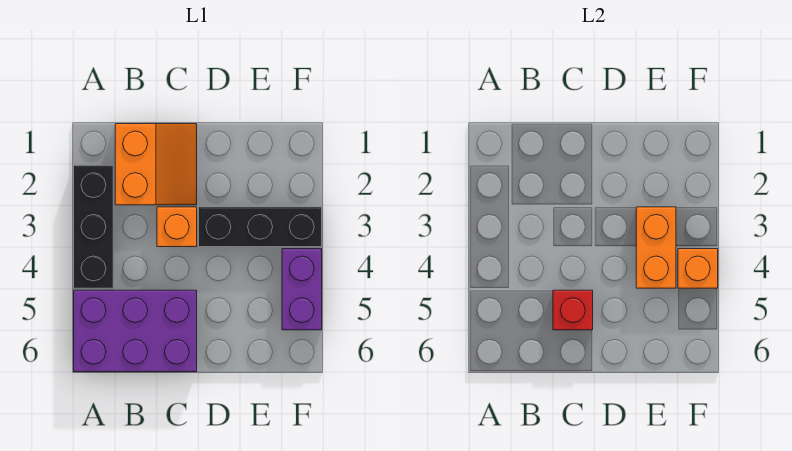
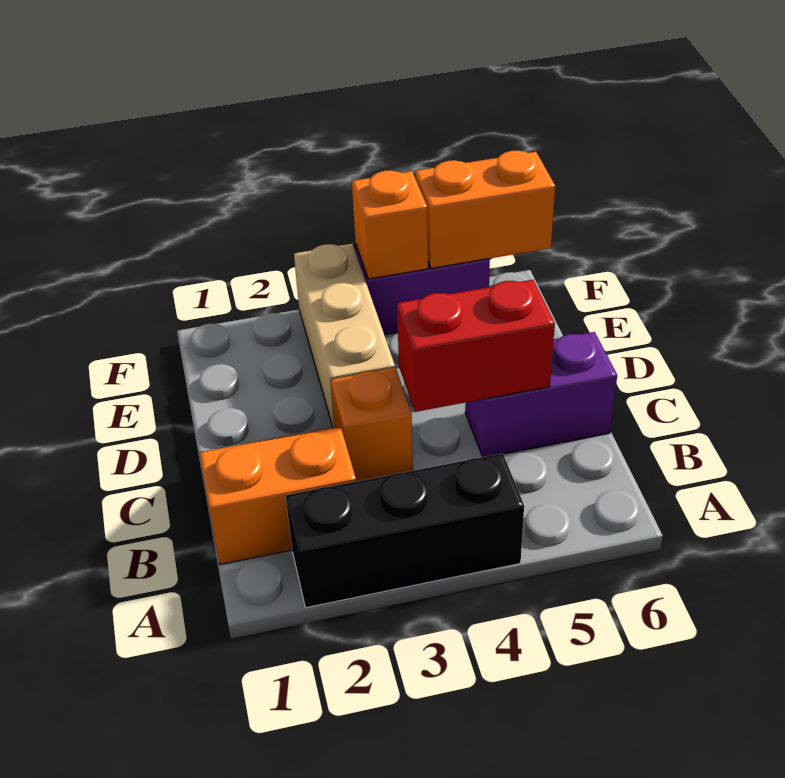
purple 2x3 brick [74,290,197,372] -> purple 1x2 brick [465,332,617,457]
red 1x1 brick [553,290,593,330] -> red 1x2 brick [397,280,555,412]
black 1x3 brick [199,207,322,247] -> tan 1x3 brick [294,244,395,428]
orange 1x2 brick [636,207,676,288] -> orange 1x2 brick moved to [415,150,555,268]

